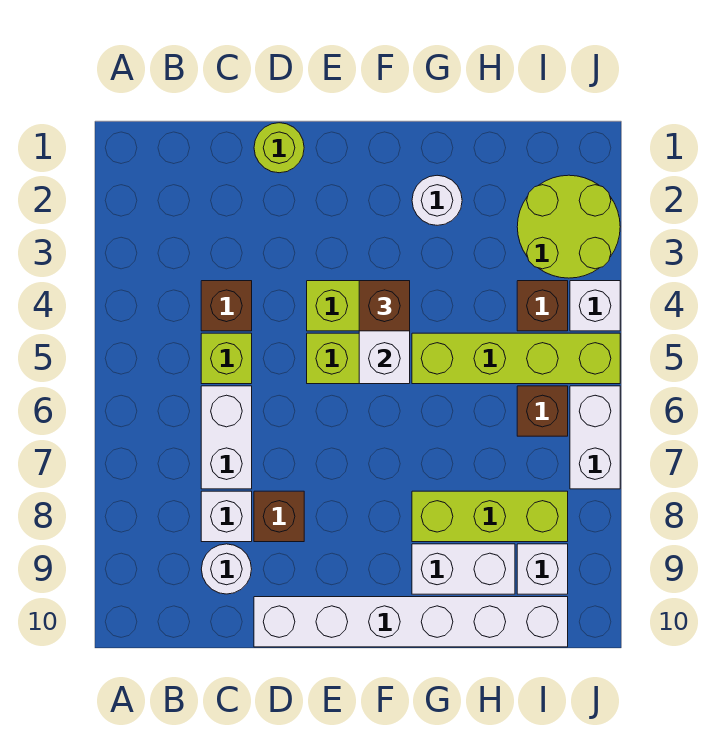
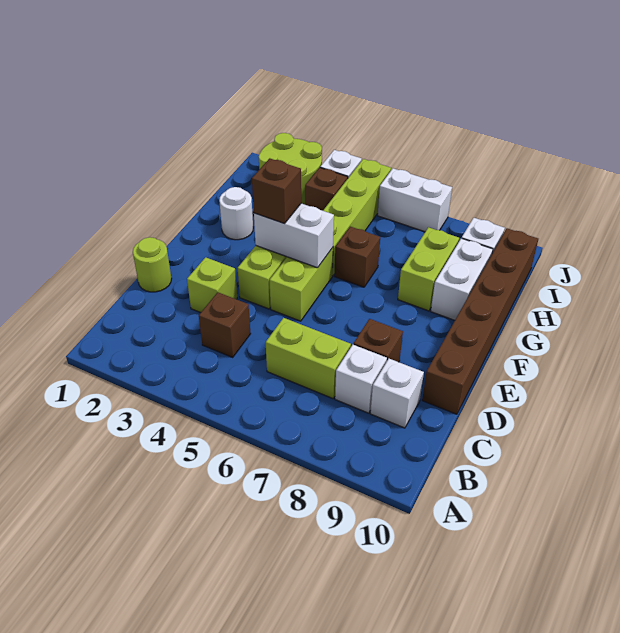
lime 1x1 brick [201,333,252,384] -> lime 1x1 brick moved to [187,257,237,313]
white 1x2 brick [201,386,252,489] -> lime 1x2 brick [266,318,351,399]
white 1x1 round brick [201,544,252,594] -> white 1x1 brick [370,359,424,428]
white 1x6 brick [254,597,568,647] -> brown 1x6 brick [422,228,538,414]
lime 1x3 brick [412,491,568,542] -> lime 1x2 brick [398,227,459,311]
brown 1x1 brick [517,386,568,436] -> brown 1x1 brick moved to [334,227,380,287]

